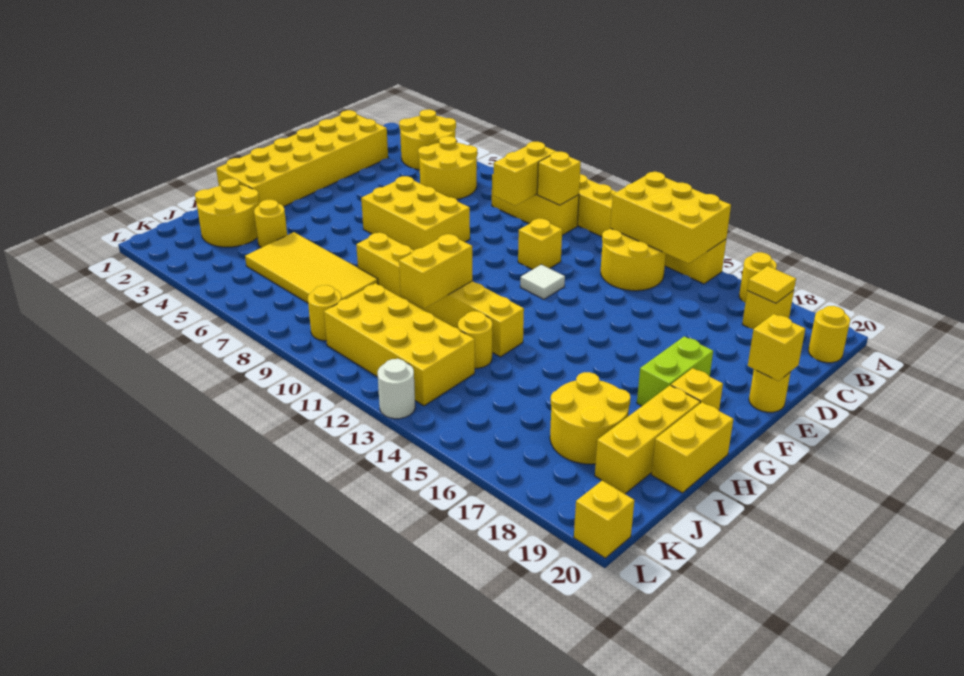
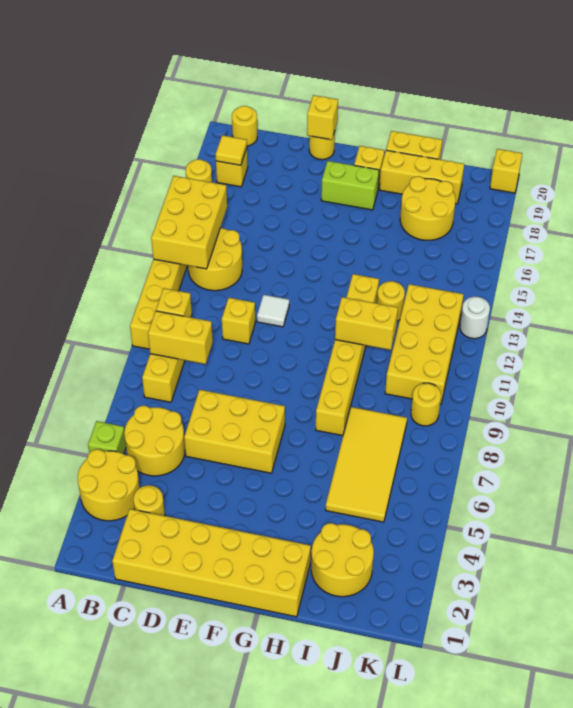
none -> lime 1x1 brick [88,421,126,454]
yellow 2x3 brick [361,176,470,250] -> yellow 2x3 brick turned to [184,390,285,473]
yellow 1x1 round brick [254,200,287,248] -> yellow 1x1 round brick moved to [133,485,165,516]

